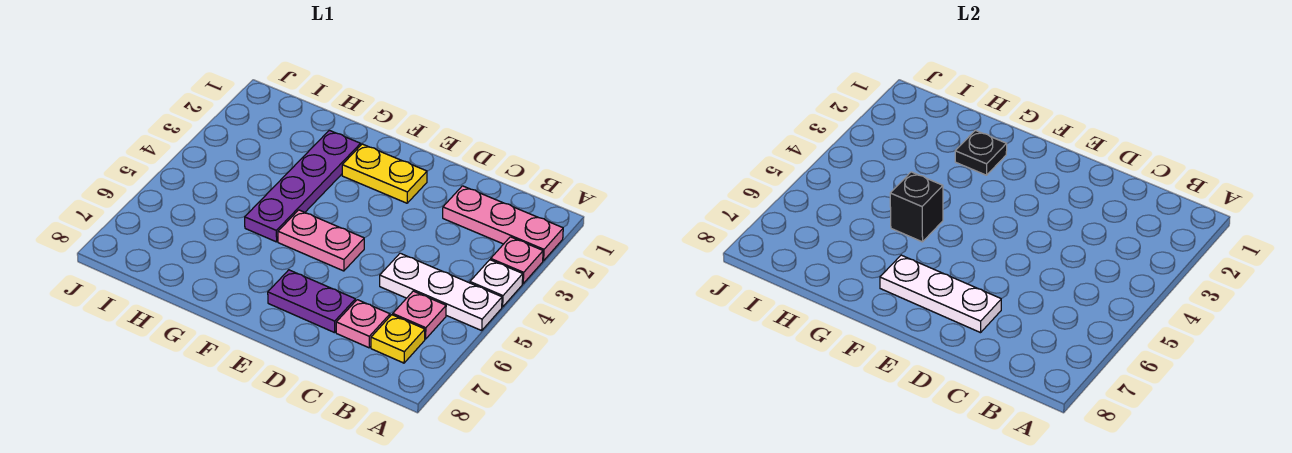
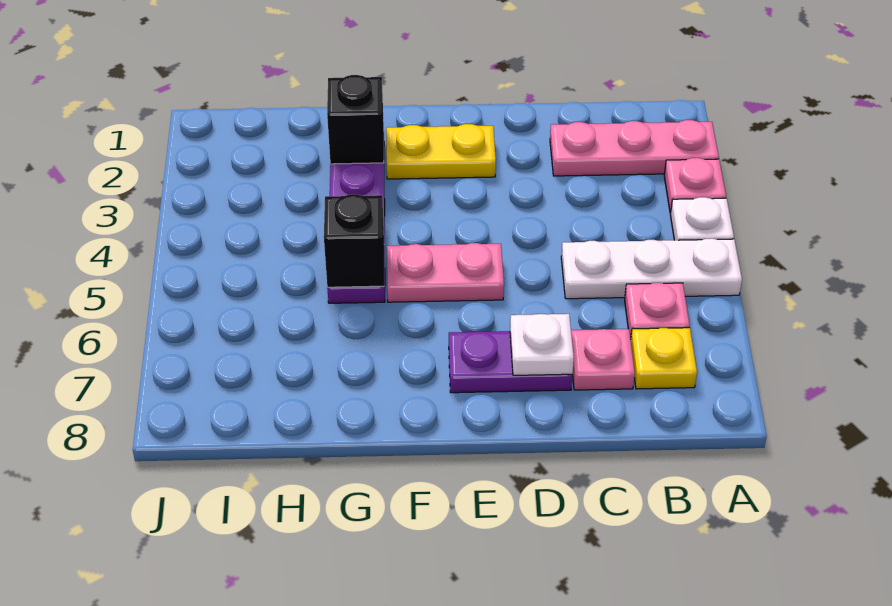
white 1x3 plate [880,255,1001,333] -> white 1x1 plate [510,314,574,375]
black 1x1 plate [955,130,1007,175] -> black 1x1 brick [327,75,384,164]

